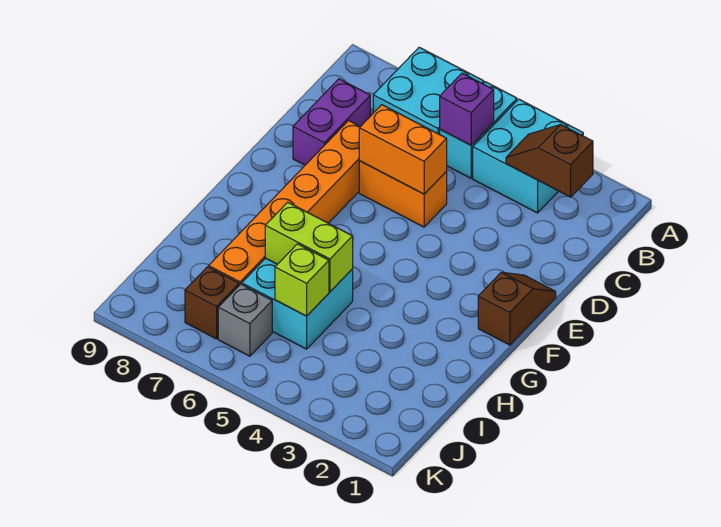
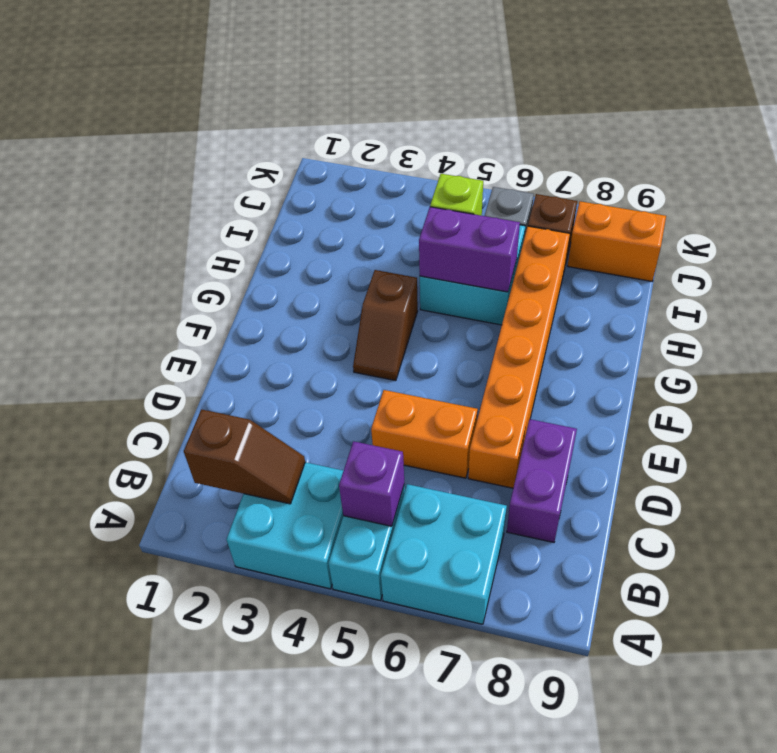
orange 1x2 brick [359,105,447,194] -> orange 1x2 brick moved to [568,201,666,281]
brown 1x2 slope [478,272,556,345] -> brown 1x2 slope moved to [353,270,418,381]
lime 1x2 brick [265,202,353,292] -> purple 1x2 brick [419,207,520,292]

